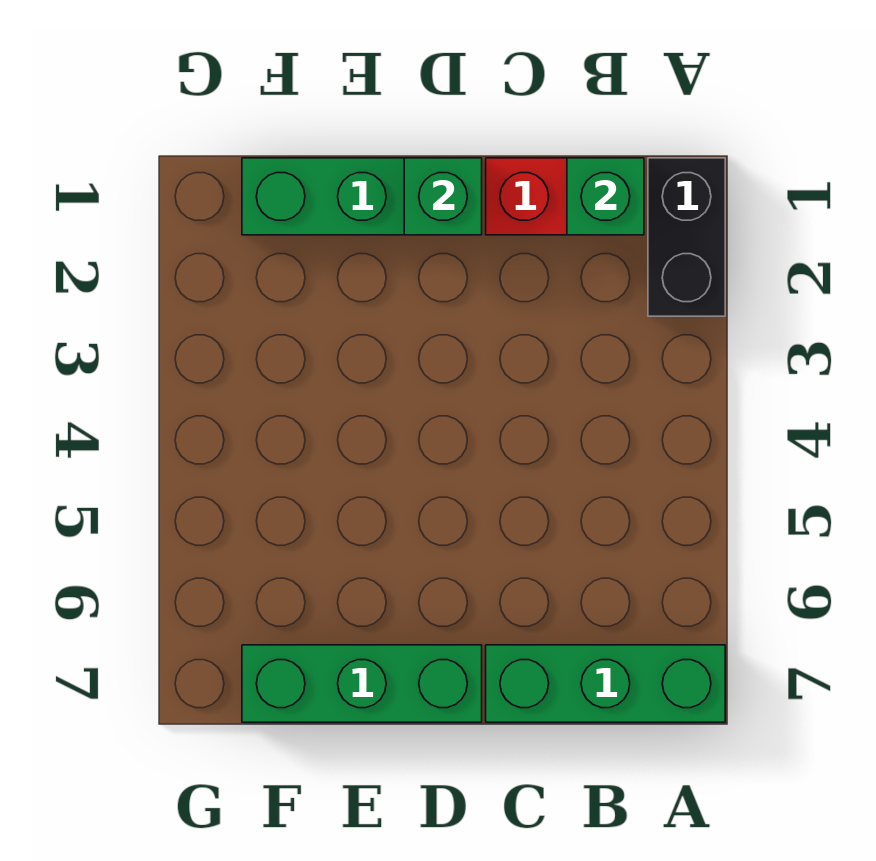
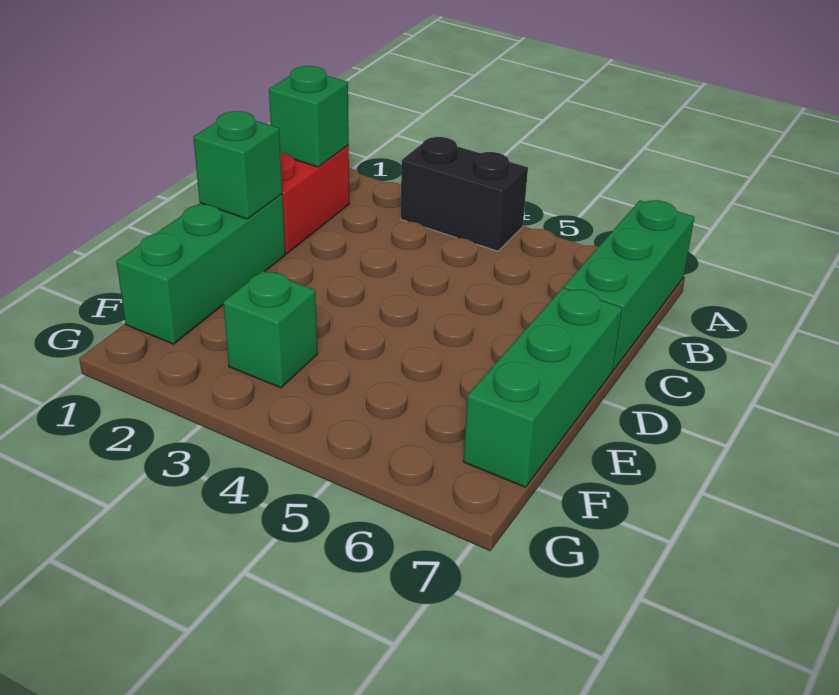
black 1x2 brick [648,158,725,316] -> black 1x2 brick moved to [401,137,528,251]
none -> green 1x1 brick [223,271,317,388]

